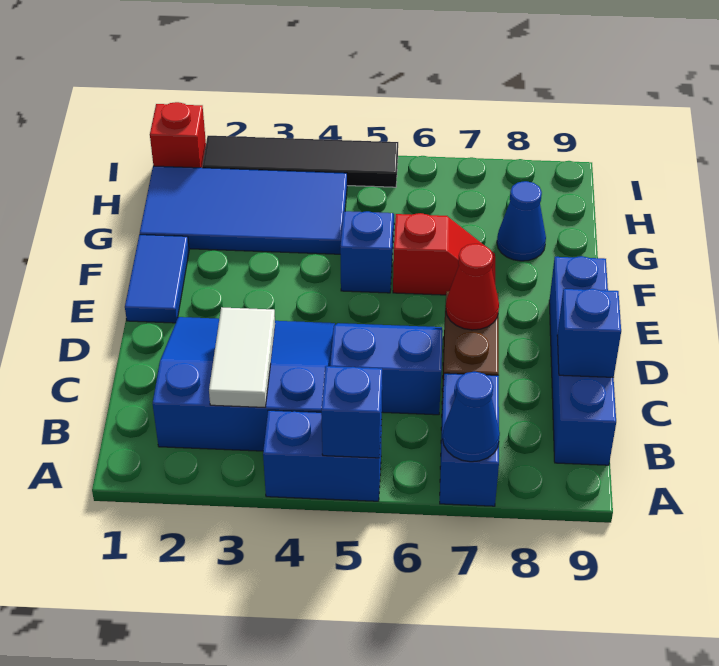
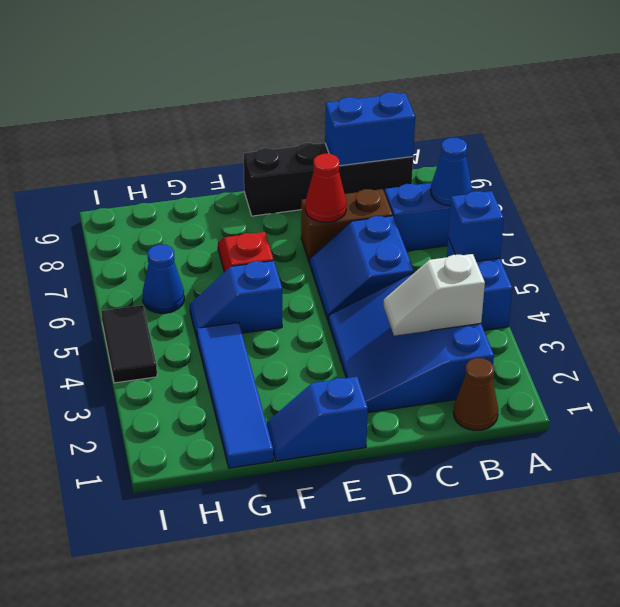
none -> brown 1x1 cone [453,358,498,430]
white 1x2 tile [209,307,275,407] -> white 1x2 slope [384,254,485,336]
blue 1x4 brick [549,256,616,465] -> black 1x4 brick [244,143,413,216]
blue 1x1 brick [557,289,621,377] -> blue 1x2 brick [325,92,415,166]
blue 1x2 tile [125,235,189,323] -> blue 1x2 slope [267,377,368,461]
blue 2x4 tile [140,166,347,254] -> blue 1x4 tile [197,323,273,468]
blue 1x1 cone [497,181,546,261] -> blue 1x1 cone moved to [143,244,184,313]
red 1x1 brick [150,102,206,168] -> none
black 1x4 tile [202,136,398,187] -> black 1x2 tile [101,305,157,383]

